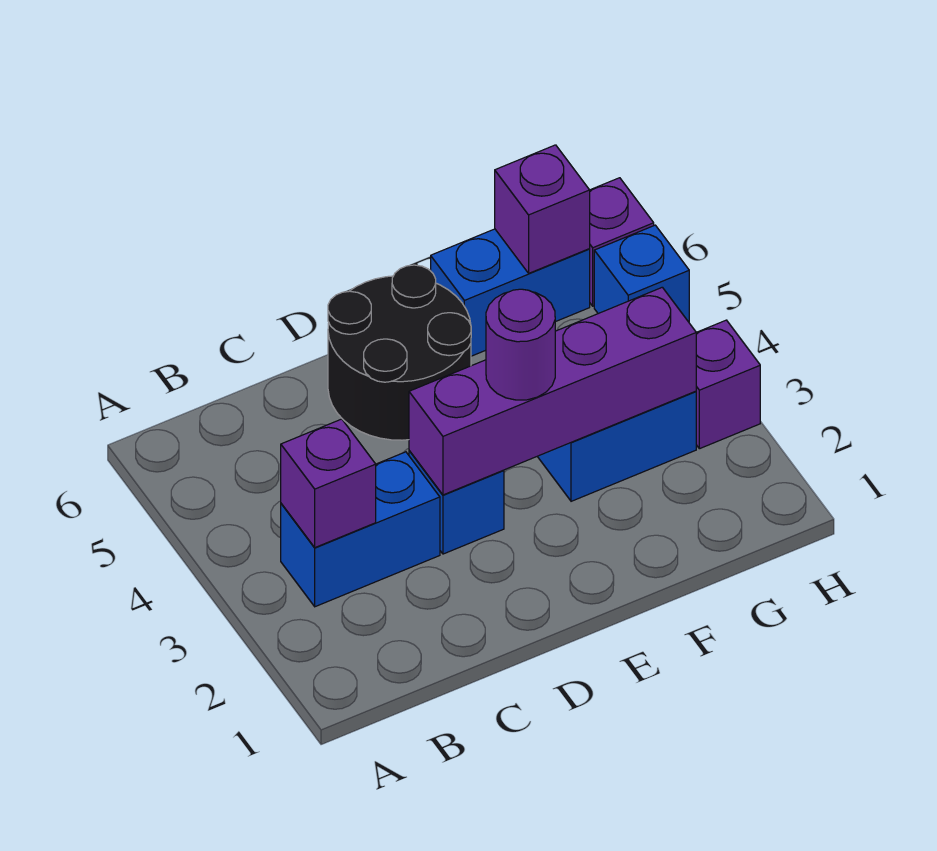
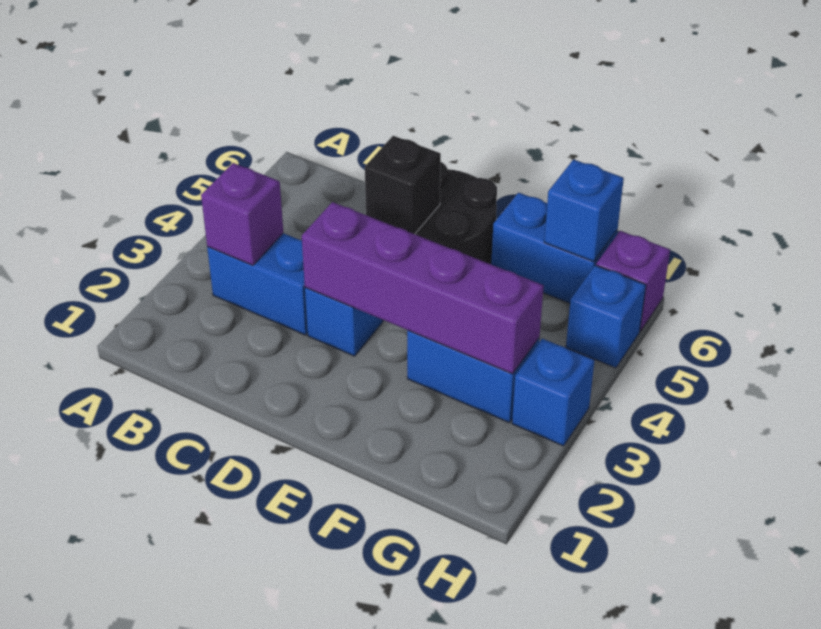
none -> black 1x1 brick [365,136,441,234]
purple 1x1 round brick [486,289,555,400] -> none
purple 1x1 brick [495,145,590,273] -> blue 1x1 brick [544,160,624,262]
purple 1x1 brick [696,320,760,449] -> blue 1x1 brick [512,339,595,446]

